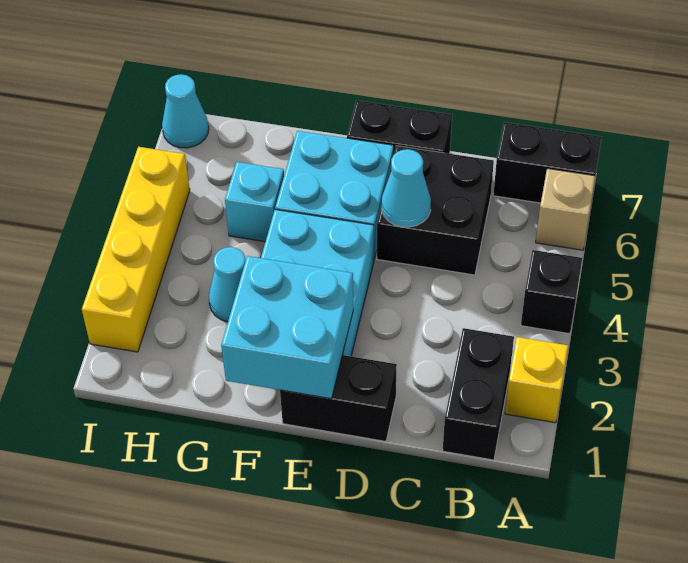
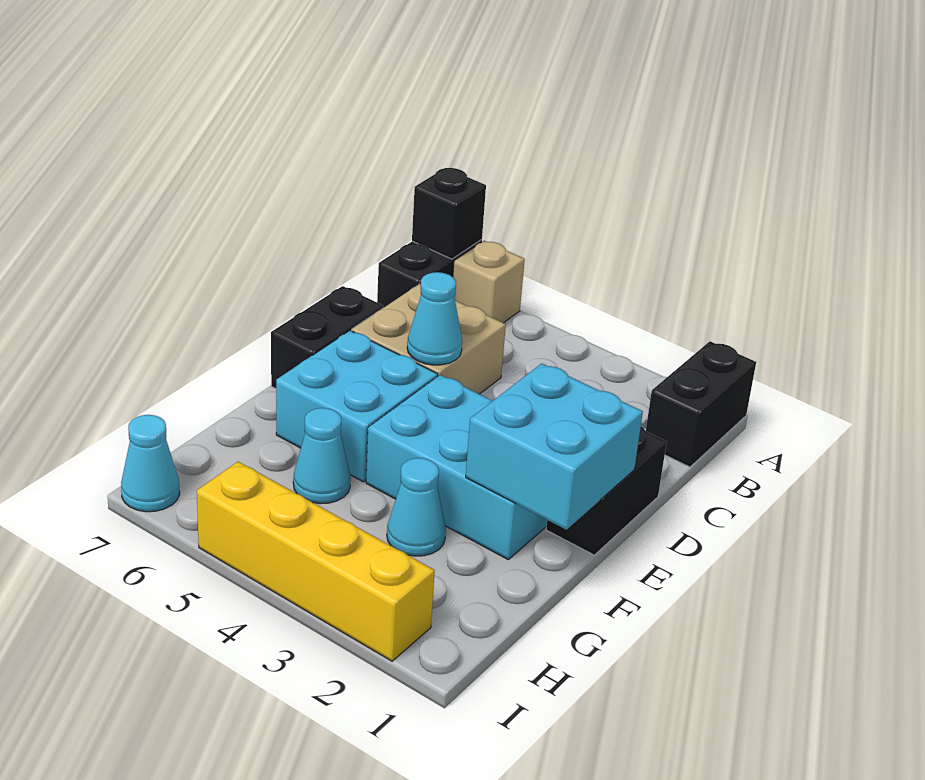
yellow 1x1 brick [505,337,568,423] -> none
black 1x1 brick [521,250,582,334] -> black 1x1 brick moved to [412,168,486,259]
black 1x2 brick [443,328,514,460] -> black 1x2 brick turned to [646,341,756,467]
black 2x2 brick [377,146,494,275] -> tan 2x2 brick [352,284,506,394]
cyan 1x1 brick [225,162,284,242] -> cyan 1x1 cone [293,408,351,504]

